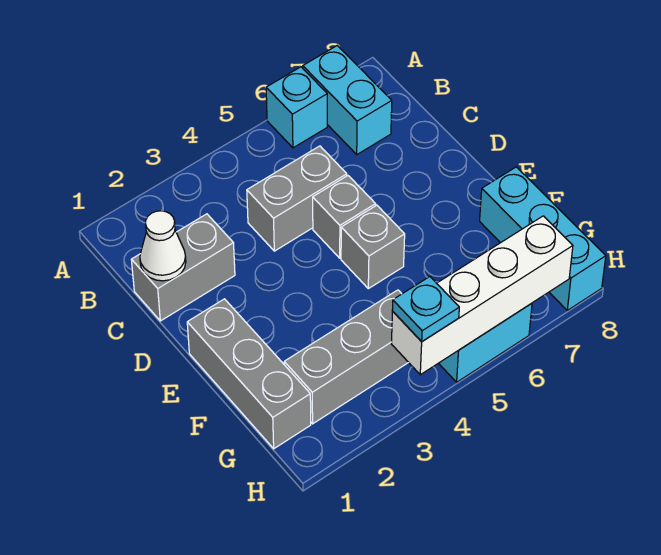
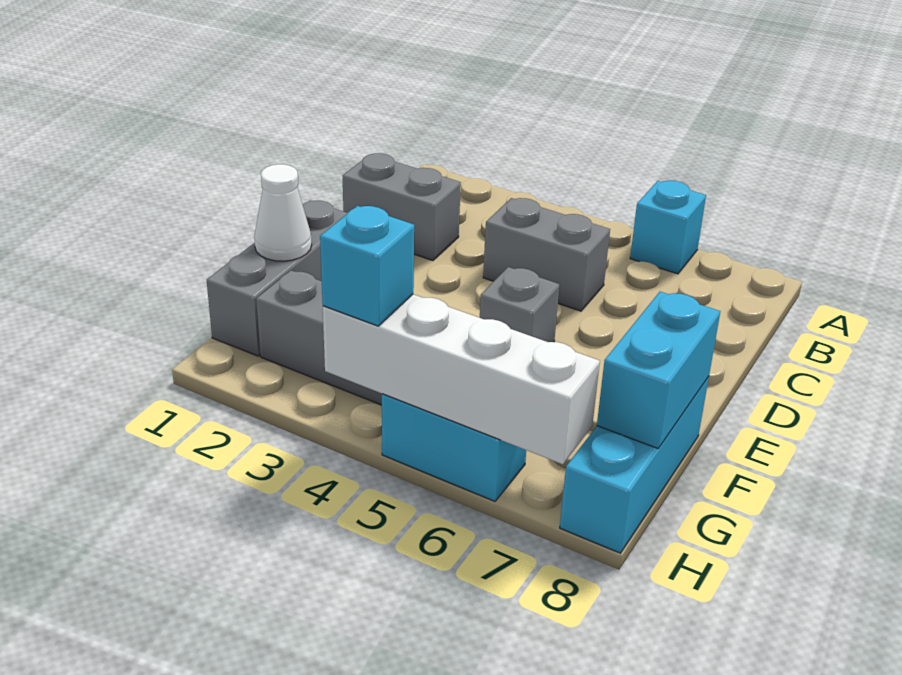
cyan 1x2 brick [303,46,392,154] -> cyan 1x2 brick moved to [597,292,720,448]
white 1x1 cone [140,211,186,281] -> white 1x1 cone moved to [254,164,312,261]
grey 1x1 brick [313,176,376,258] -> none
cyan 1x1 plate [392,277,459,342] -> cyan 1x1 brick [320,206,414,326]

